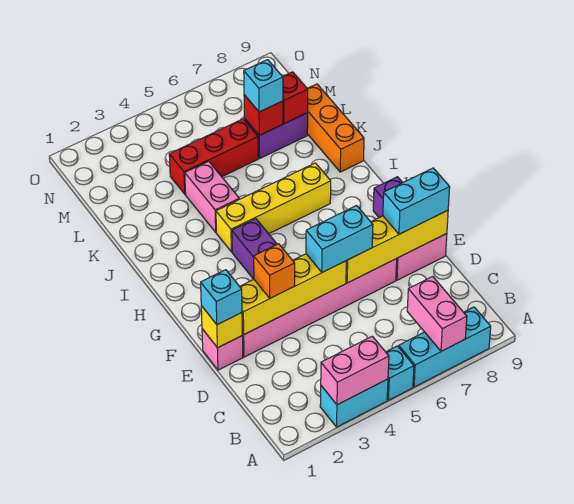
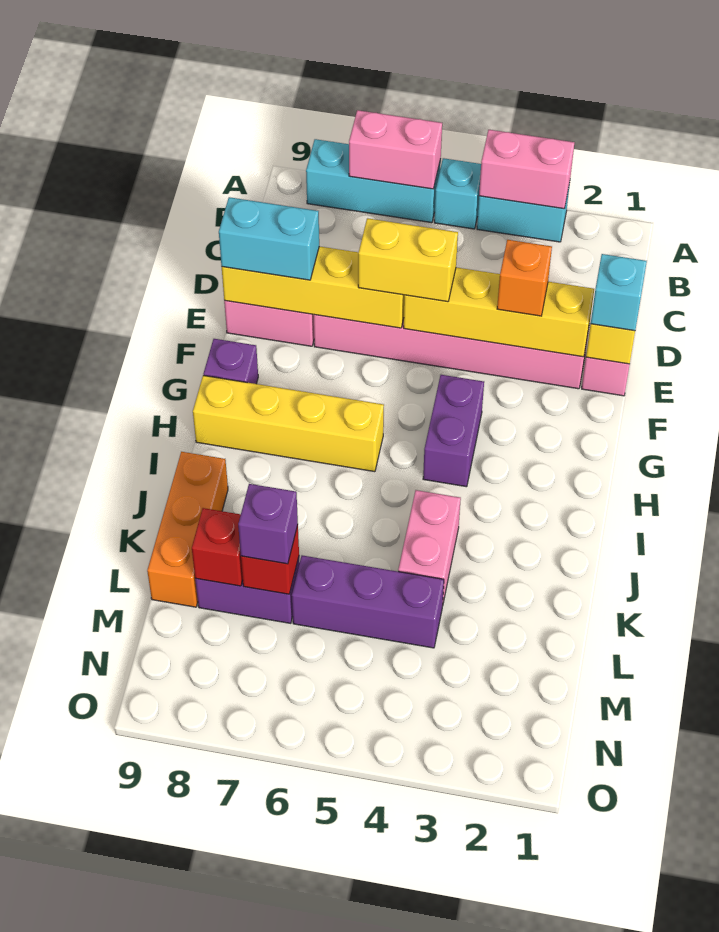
pink 1x2 brick [407,276,467,351] -> pink 1x2 brick turned to [349,110,442,189]
cyan 1x2 brick [306,206,373,272] -> yellow 1x2 brick [358,218,458,302]
yellow 1x4 brick [216,163,331,252] -> yellow 1x4 brick moved to [193,375,384,472]
red 1x3 brick [169,119,258,194] -> purple 1x3 brick [292,555,444,648]
cyan 1x1 brick [244,60,283,112] -> purple 1x1 brick [238,484,298,564]

